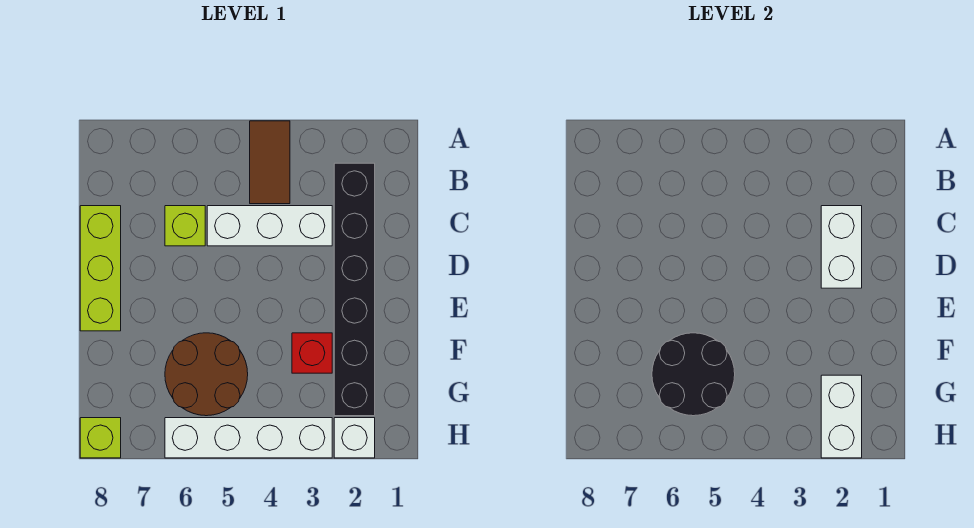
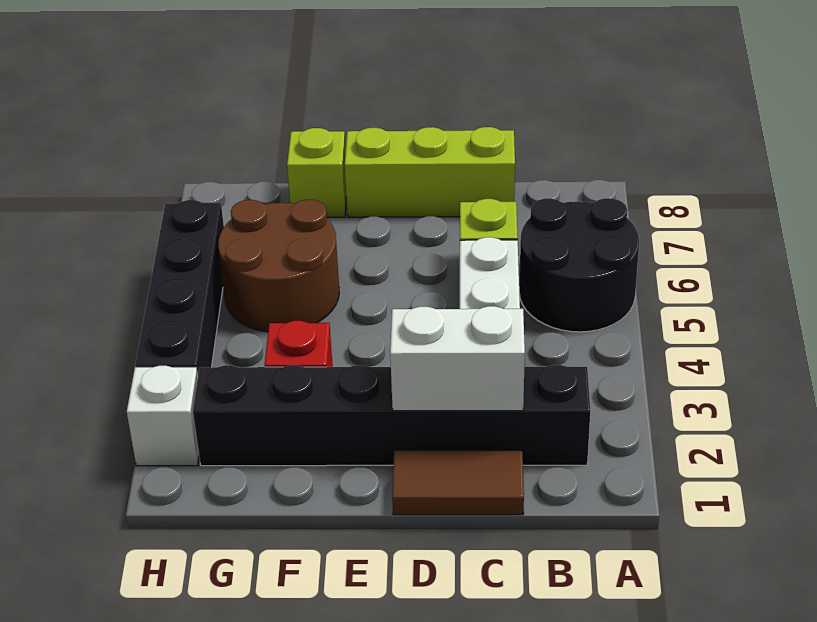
brown 1x2 tile [250,121,290,204] -> brown 1x2 tile moved to [392,450,524,515]
black 2x2 round brick [652,333,735,416] -> black 2x2 round brick moved to [519,198,639,332]
white 1x2 brick [821,375,862,458] -> none
white 1x4 brick [165,418,332,458] -> black 1x4 brick [135,200,224,376]
lime 1x1 brick [80,418,121,458] -> lime 1x1 brick moved to [287,128,346,217]

